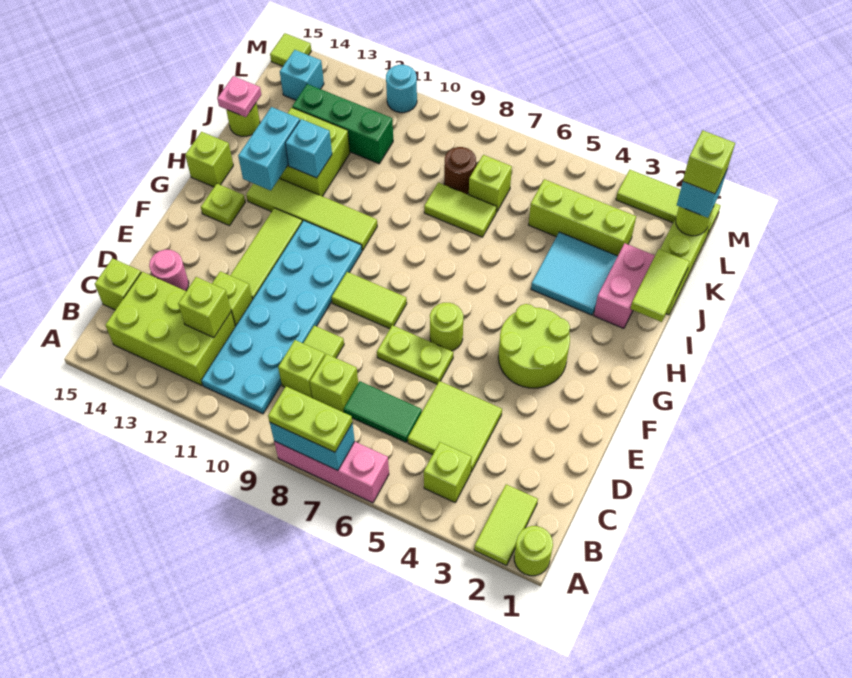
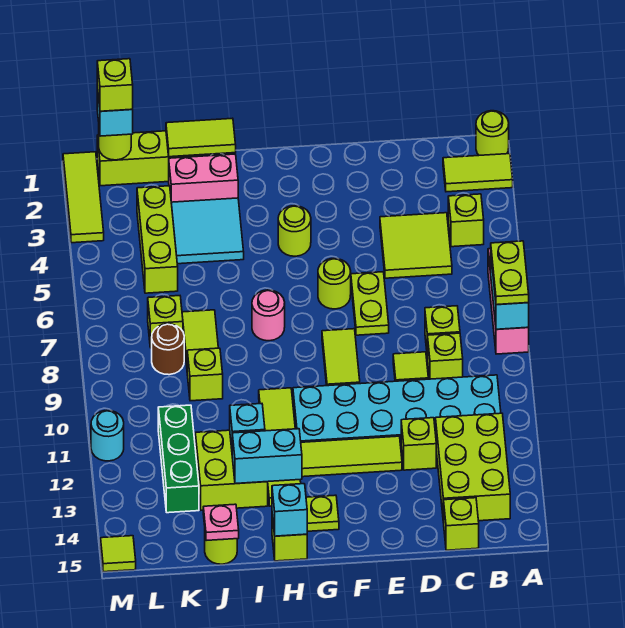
green 1x2 tile [344,381,422,442] -> none
lime 1x1 brick [178,277,231,338] -> lime 1x1 brick moved to [187,348,223,401]
pink 1x1 round brick [149,250,189,291] -> pink 1x1 round brick moved to [252,290,285,341]
lime 2x2 round brick [498,304,570,388] -> lime 1x1 round brick [278,206,311,256]
cyan 1x1 brick [280,50,324,100] -> cyan 1x1 brick moved to [272,484,307,536]

